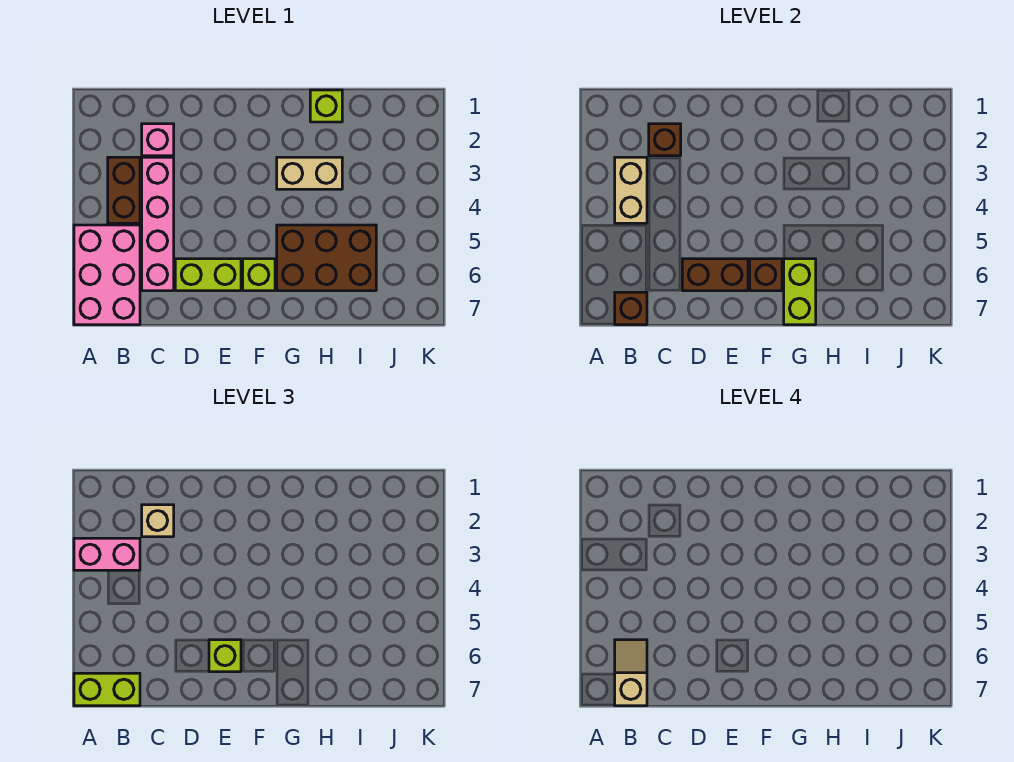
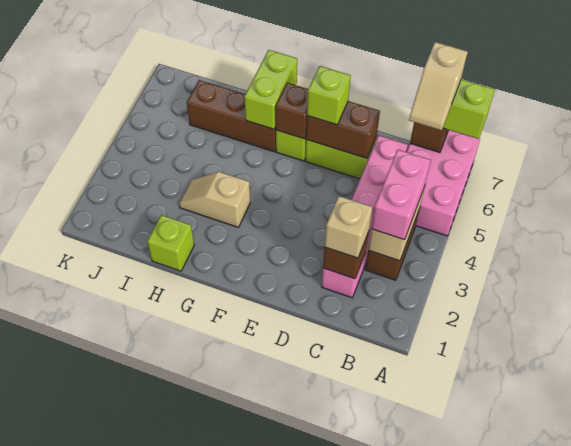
pink 1x2 brick [74,538,140,570] -> pink 1x2 brick turned to [372,150,431,240]
tan 1x2 brick [277,157,342,189] -> tan 1x2 slope [179,172,250,227]
brown 2x3 brick [277,225,376,291] -> brown 1x3 brick [187,80,276,152]

